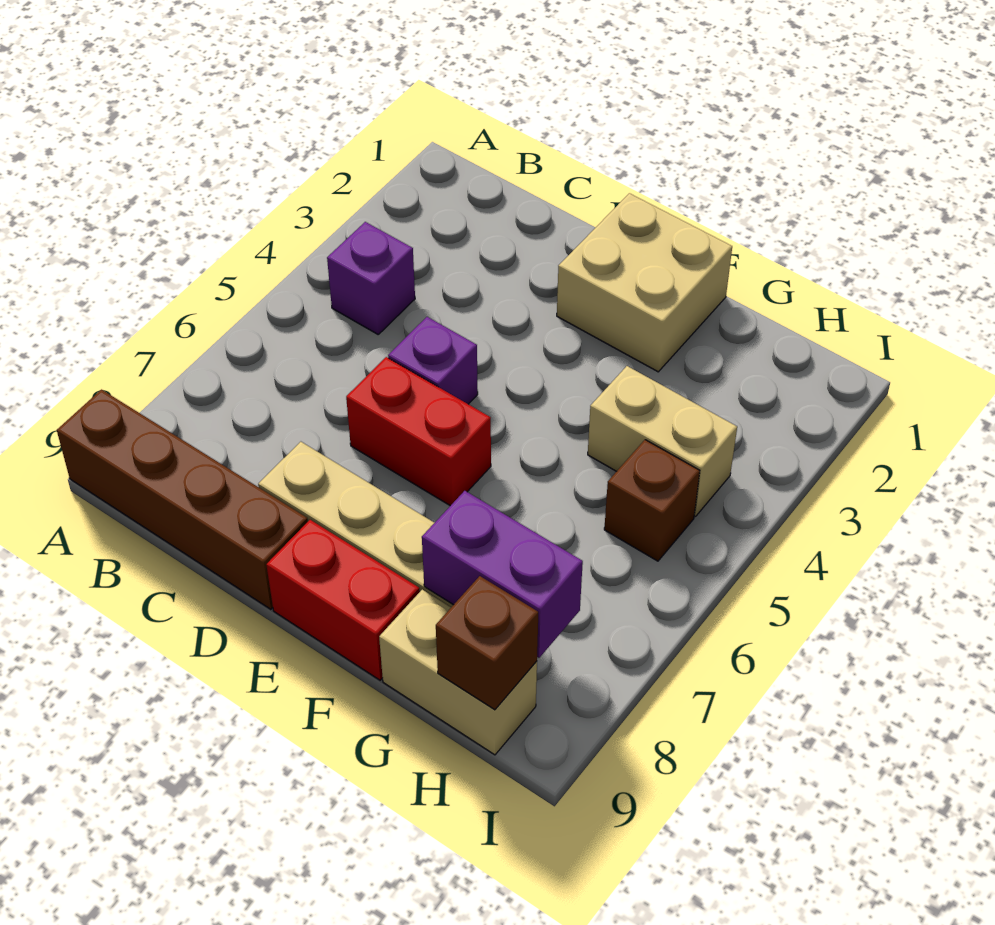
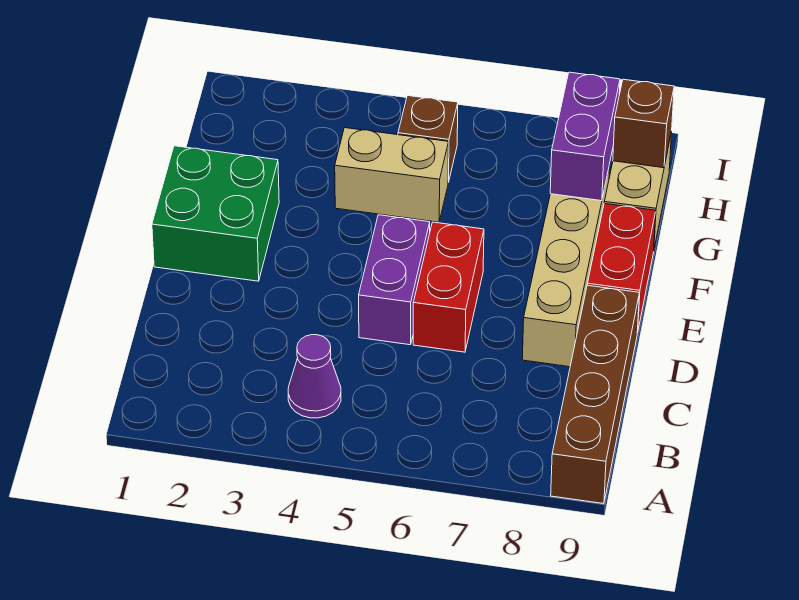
purple 1x1 brick [327,222,415,334] -> purple 1x1 cone [288,335,341,418]
purple 1x1 brick [388,317,478,404] -> purple 1x2 brick [359,215,430,345]
tan 2x2 brick [557,193,732,372] -> green 2x2 brick [152,146,279,281]
tan 1x2 brick [588,366,737,517] -> tan 1x2 brick turned to [335,128,449,222]

